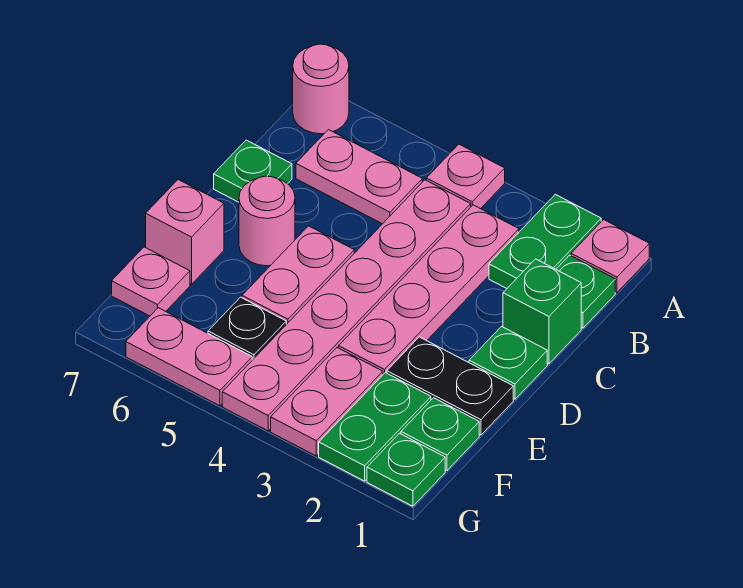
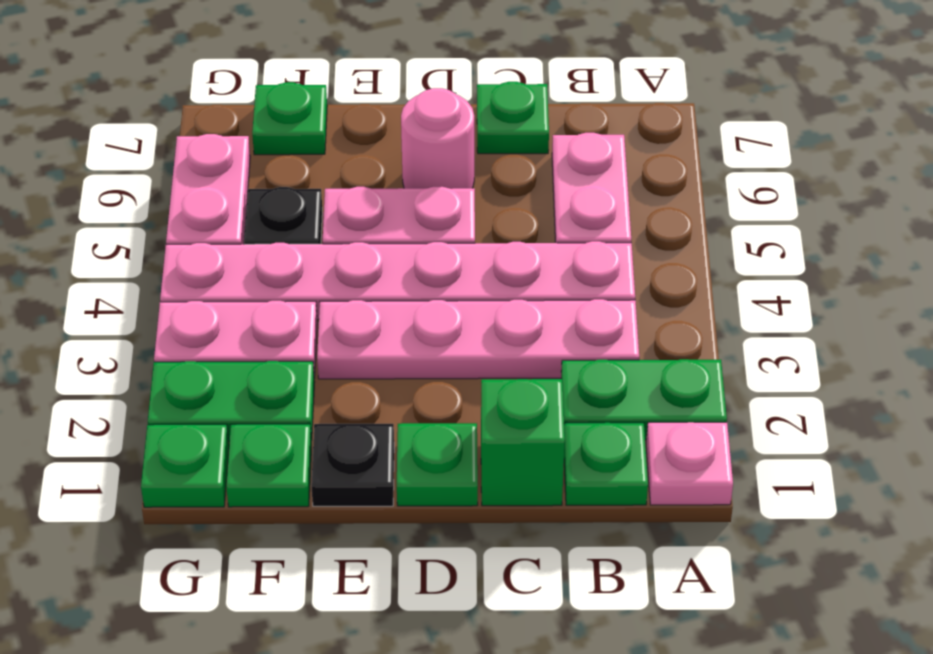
pink 1x1 plate [426,144,505,209] -> none
pink 1x1 round brick [293,44,349,134] -> none
black 1x2 plate [387,337,513,435] -> black 1x1 plate [311,424,394,506]
pink 1x1 brick [146,180,224,284] -> none
pink 1x1 plate [112,247,190,316] -> green 1x1 plate [252,82,327,155]

